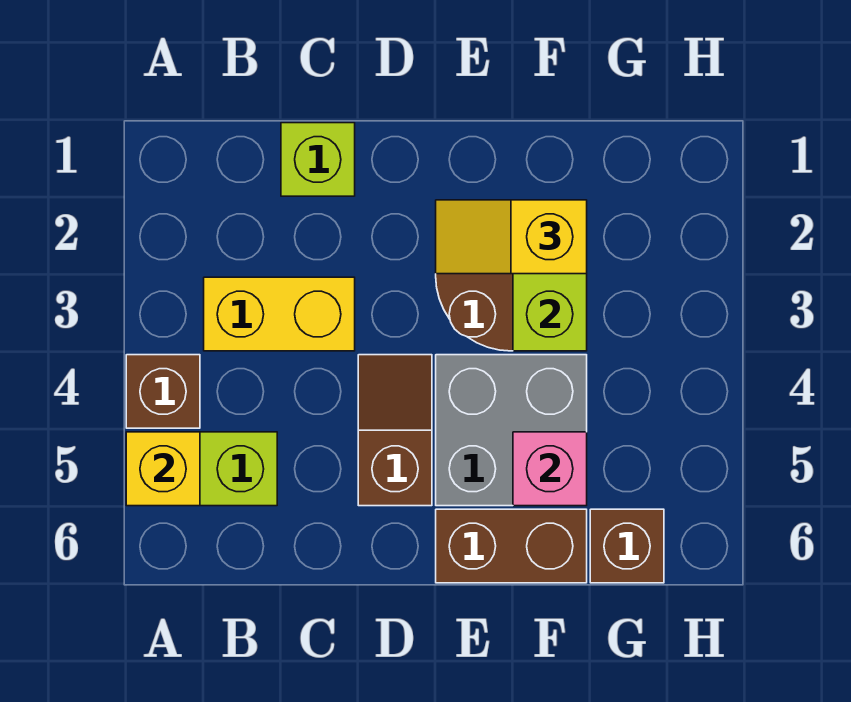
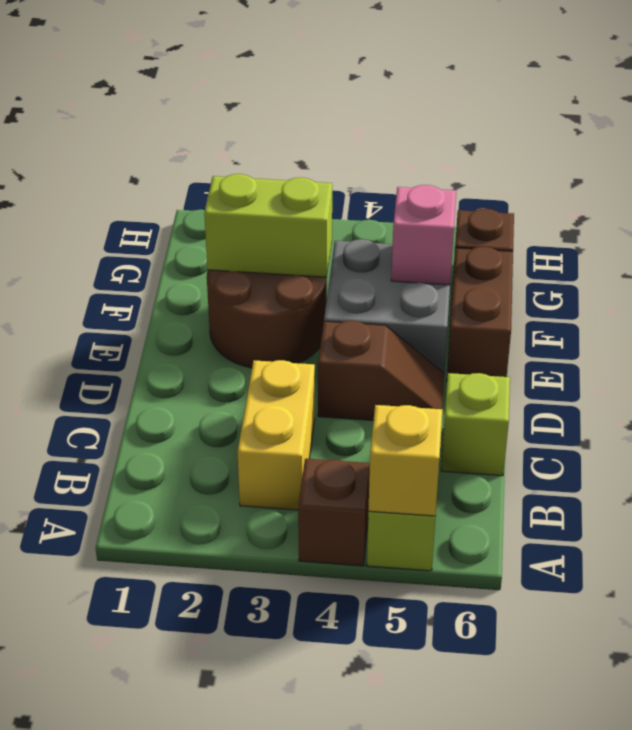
lime 1x1 brick [281,123,355,196] -> lime 1x1 brick moved to [441,373,510,476]
brown 1x2 slope [358,355,432,506] -> brown 1x2 slope turned to [318,321,444,420]
yellow 1x2 slope [436,200,587,274] -> none

